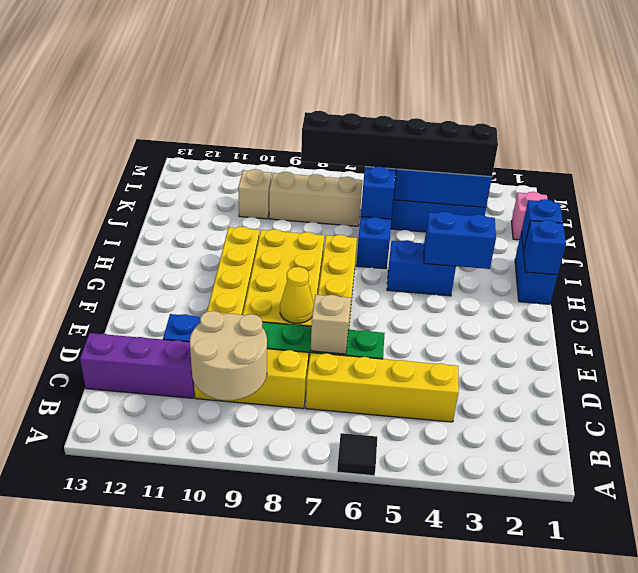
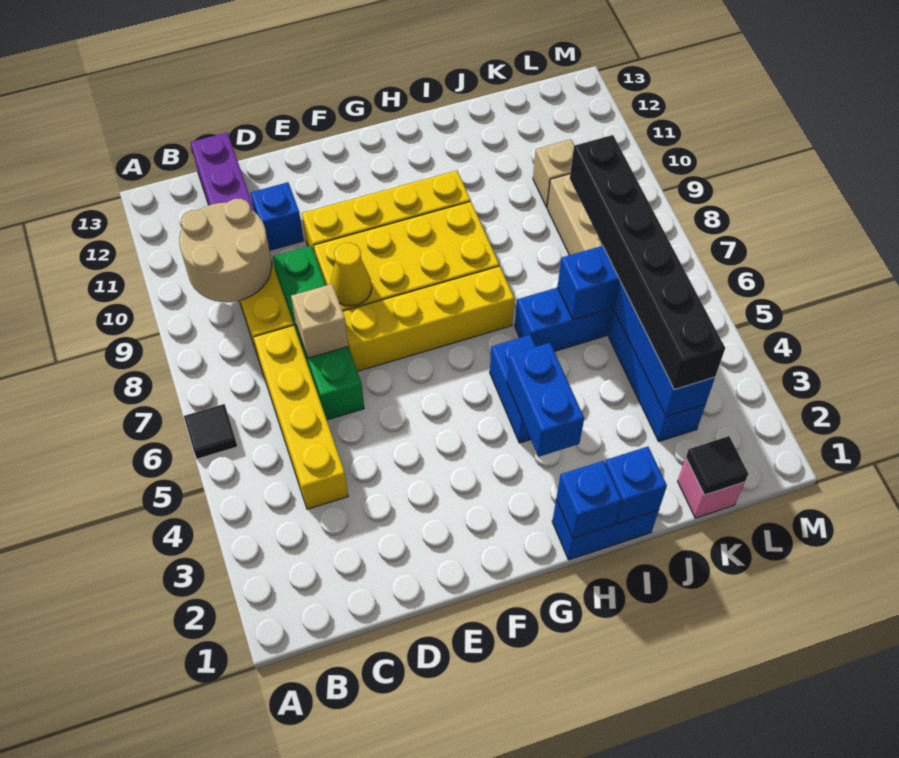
none -> black 1x1 tile [686,436,748,495]

